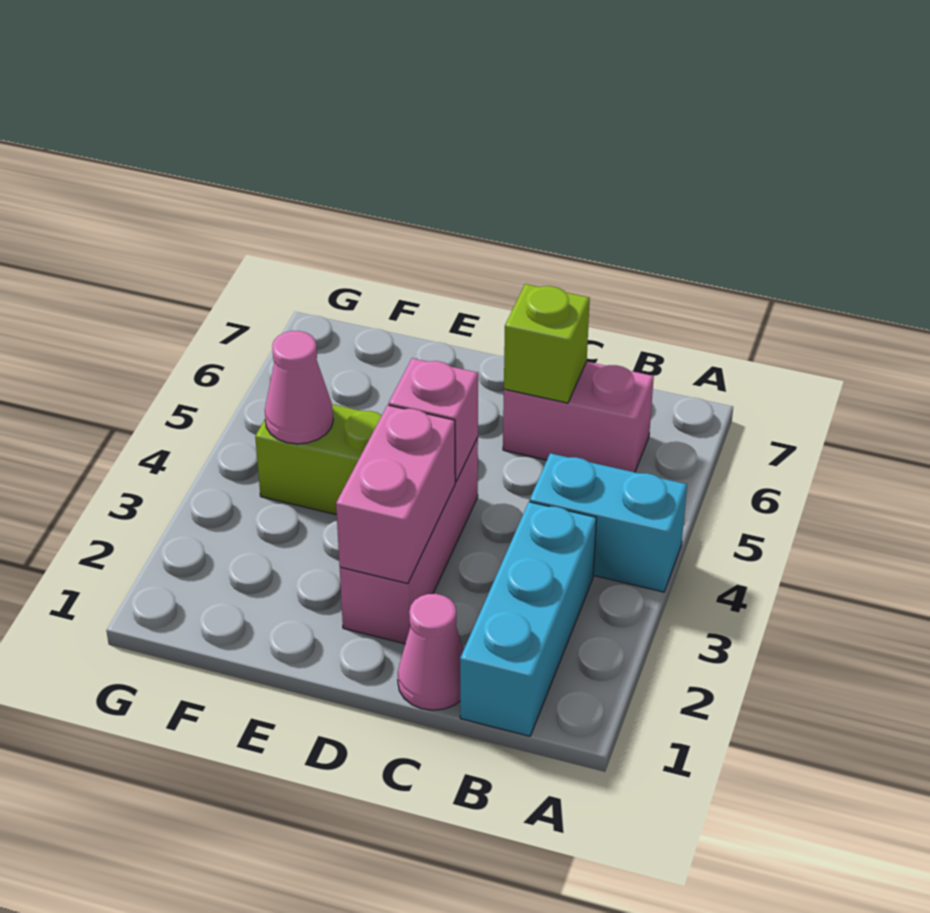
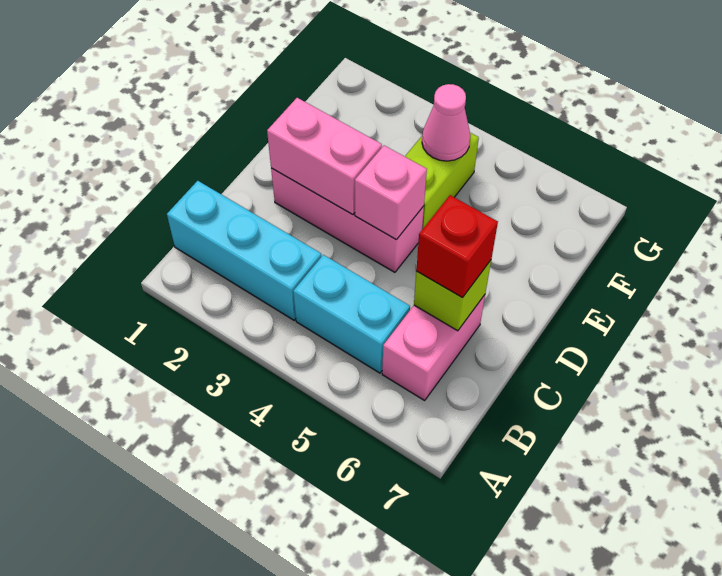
cyan 1x2 brick [530,453,687,592] -> cyan 1x2 brick turned to [293,255,410,373]
pink 1x1 cone [398,594,464,710] -> none
none -> red 1x1 brick [416,195,498,297]

